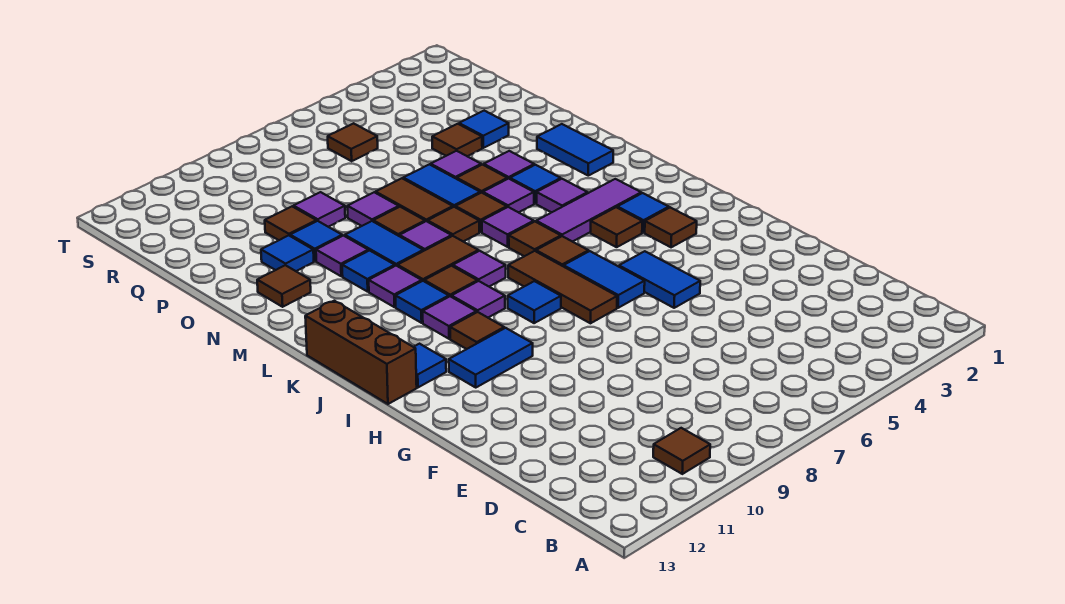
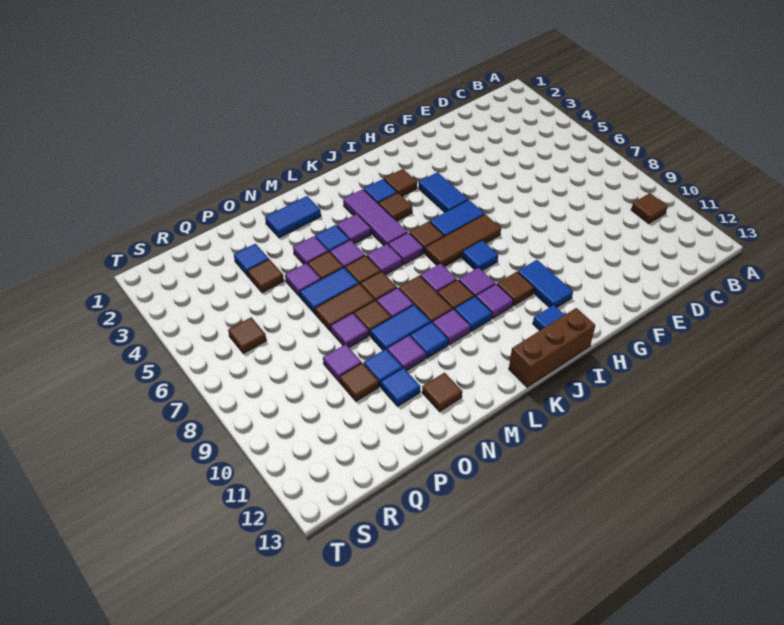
blue 1x2 tile [619,251,700,308] -> blue 1x2 tile turned to [419,172,468,212]
brown 1x1 tile [509,222,561,256] -> purple 1x1 tile [388,233,423,265]

